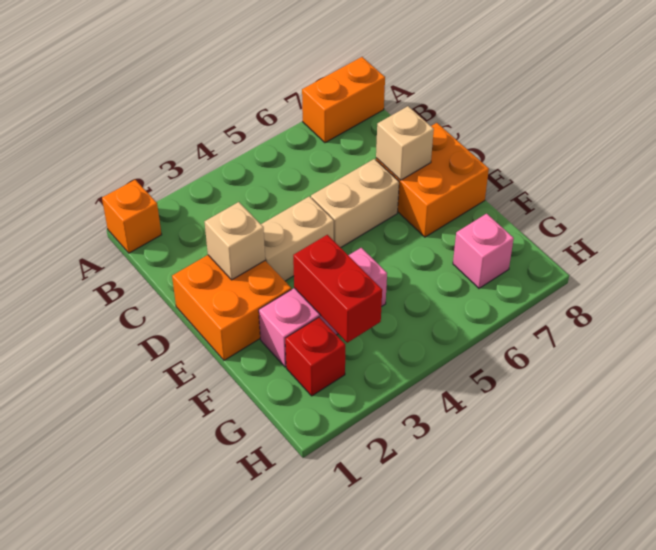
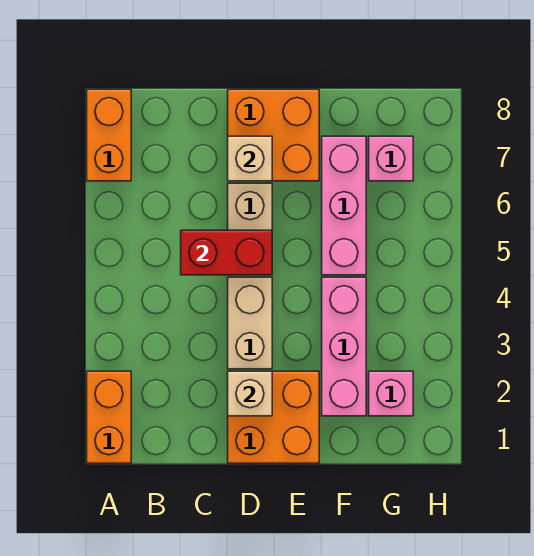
orange 1x1 brick [102,180,162,253] -> orange 1x2 brick [87,371,131,463]
red 1x2 brick [293,235,382,343] -> red 1x2 brick moved to [181,230,272,275]
none -> pink 1x3 brick [322,136,366,275]
red 1x1 brick [285,317,345,396] -> pink 1x1 brick [369,371,413,416]

